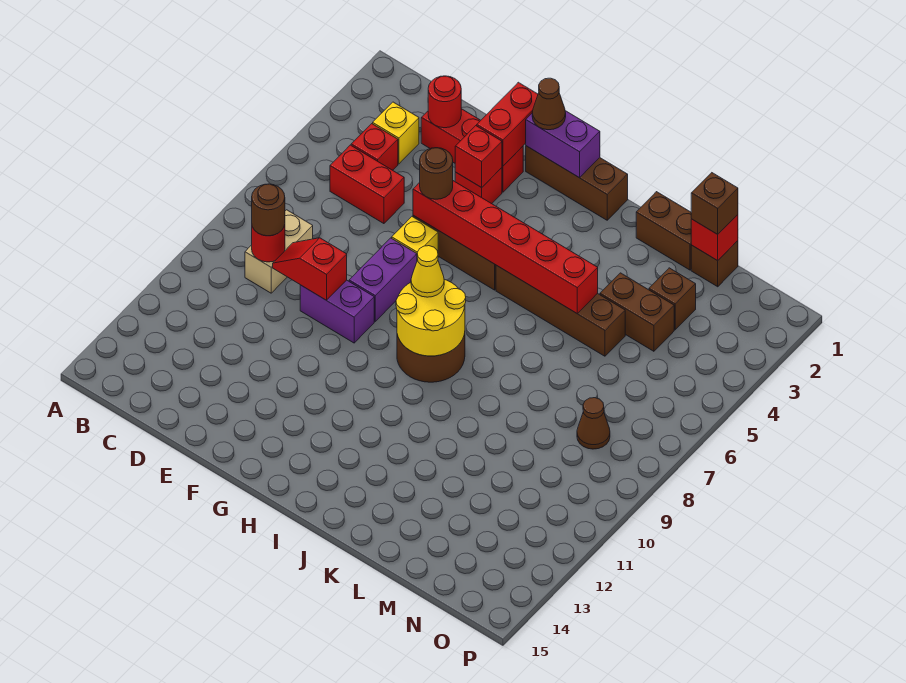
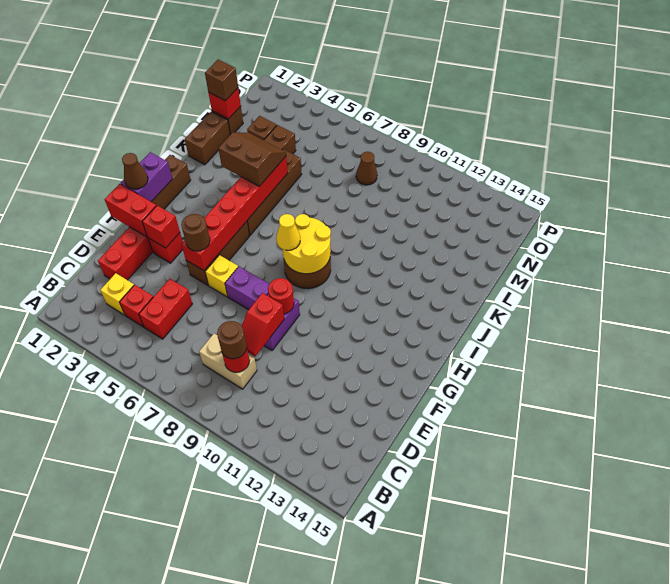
red 1x1 round brick [428,76,461,128] -> red 1x1 round brick moved to [268,278,294,314]
none -> brown 2x2 slope [218,132,286,186]

